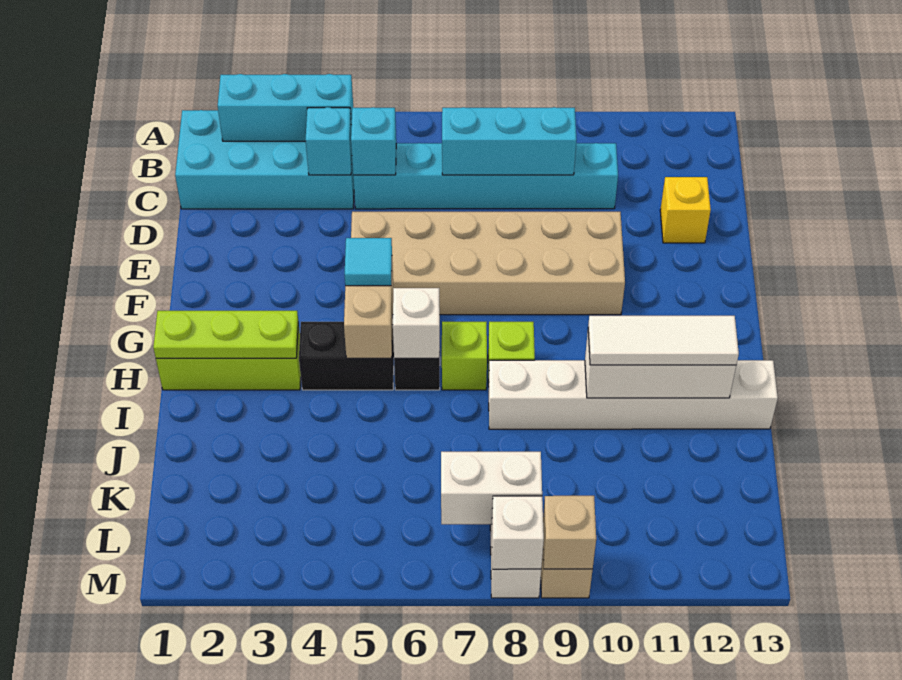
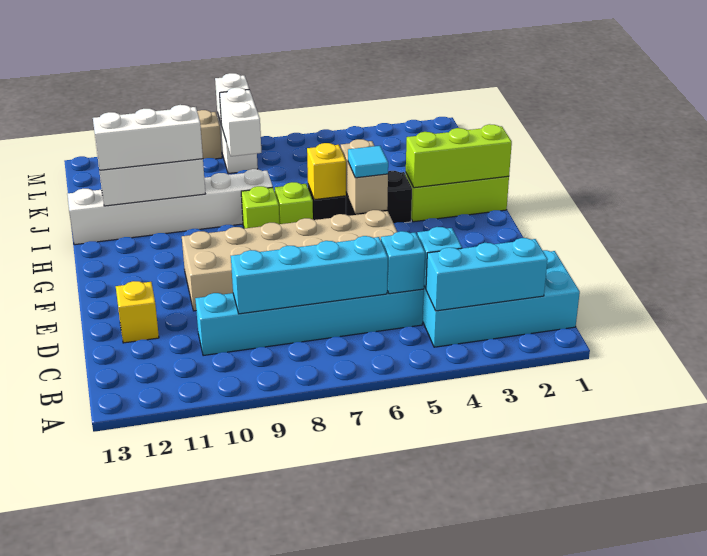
cyan 1x3 brick [442,107,576,175] -> cyan 1x4 brick [231,236,388,314]
lime 1x3 plate [153,311,298,358] -> lime 1x3 brick [406,124,512,188]
white 1x1 brick [393,288,440,358] -> yellow 1x1 brick [307,143,346,200]
white 1x3 tile [588,316,739,365] -> white 1x3 brick [93,105,203,170]
white 1x2 brick [441,452,542,524] -> white 1x2 brick turned to [220,88,261,156]
tan 1x1 brick [543,496,596,569] -> none

